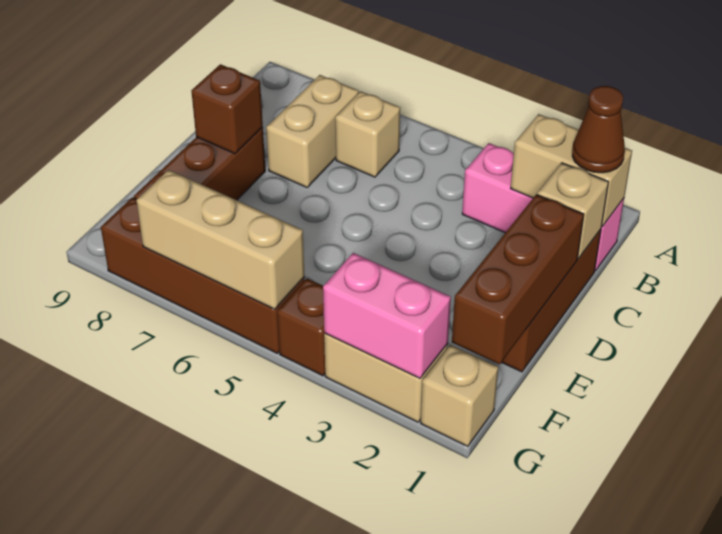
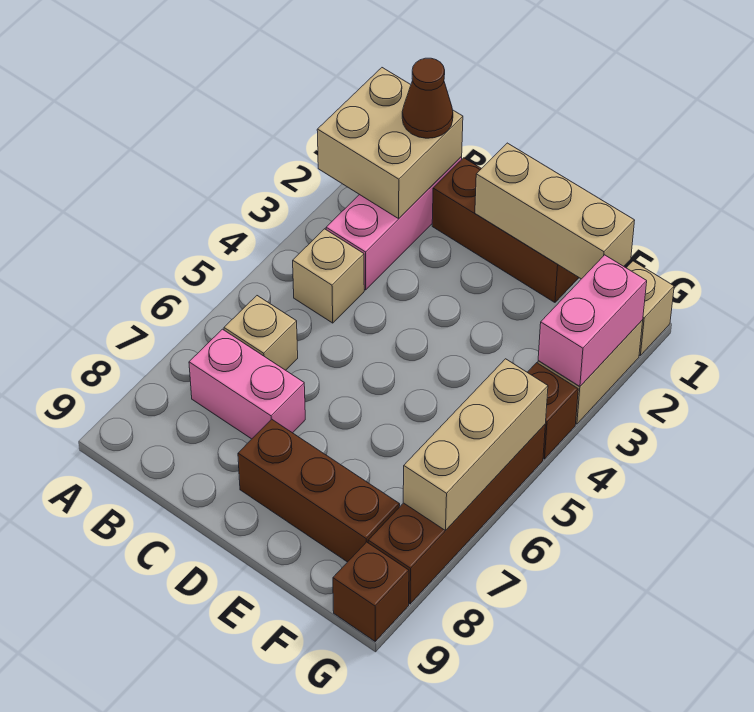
tan 1x2 brick [511,114,632,226] -> tan 2x2 brick [317,68,463,219]
tan 1x2 brick [266,75,359,187] -> pink 1x2 brick [189,329,305,439]
tan 1x1 brick [537,163,608,259] -> tan 1x1 brick moved to [293,229,364,323]
brown 1x3 brick [452,195,584,364] -> tan 1x3 brick [475,143,635,279]
brown 1x1 brick [191,64,263,154] -> brown 1x1 brick moved to [333,542,409,641]

